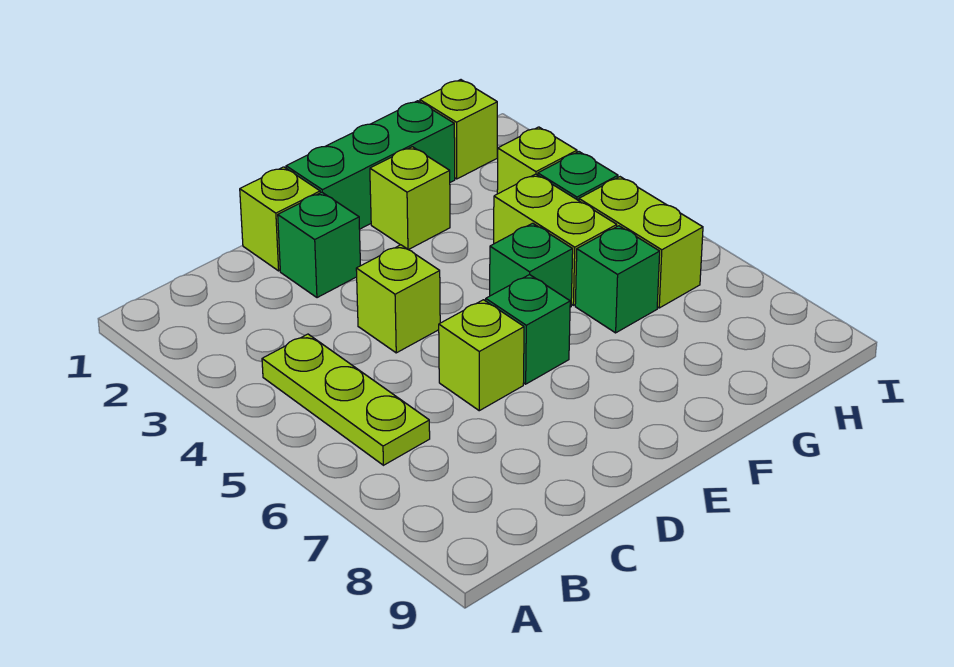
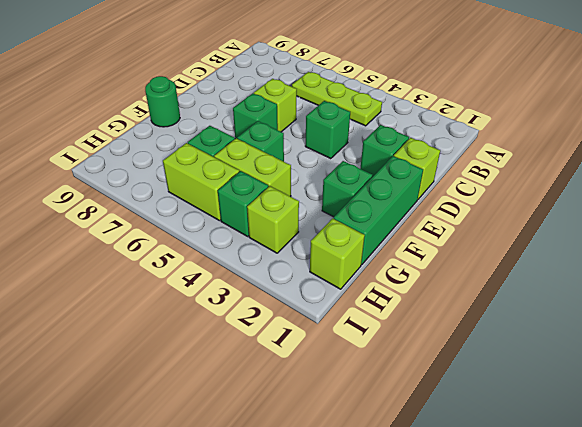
lime 1x1 brick [356,245,440,353] -> green 1x1 brick [305,101,350,159]
lime 1x1 brick [370,147,450,250] -> green 1x1 brick [322,161,372,217]
none -> green 1x1 round brick [145,76,180,127]

